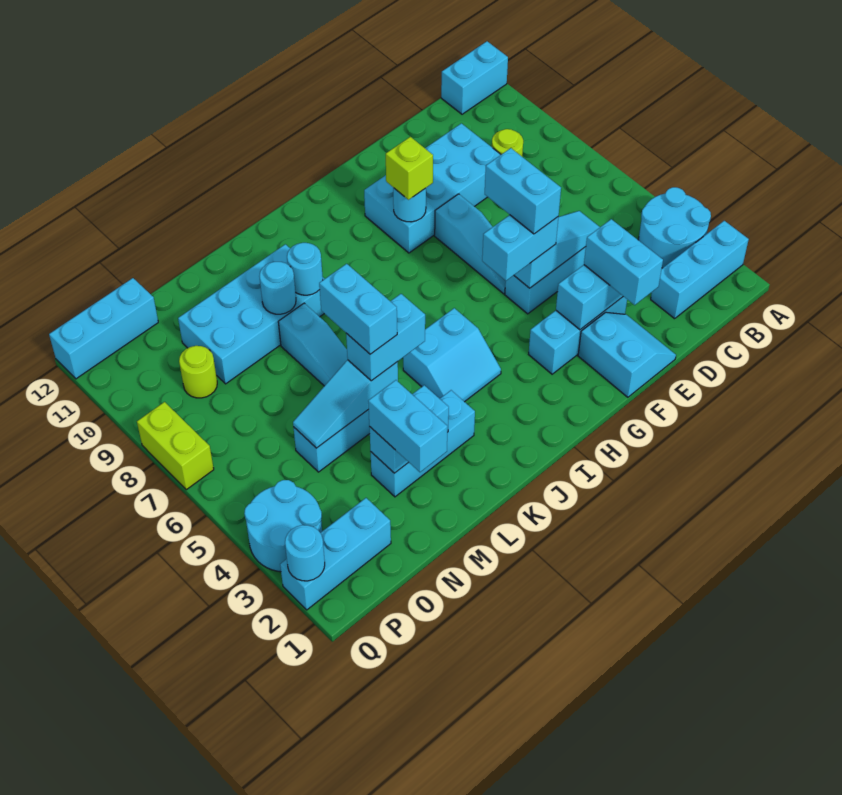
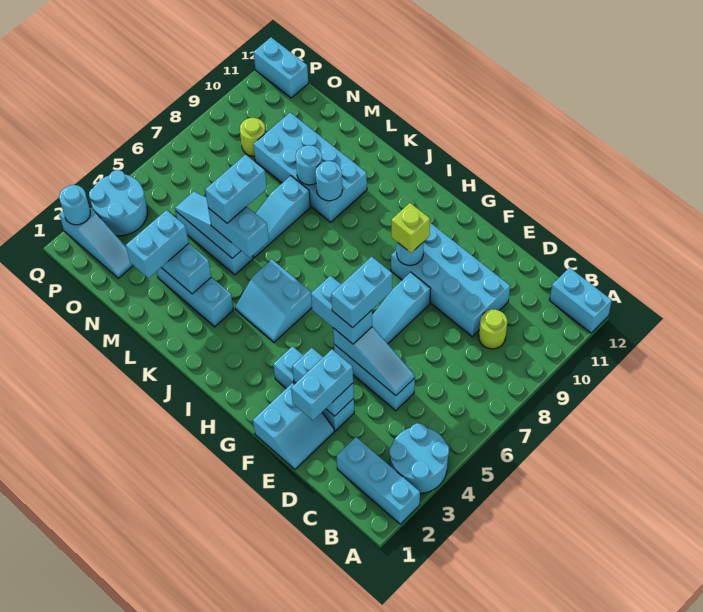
cyan 1x3 brick [280,498,391,610] -> cyan 1x3 slope [59,208,133,278]
cyan 1x3 brick [49,278,158,379] -> cyan 1x2 brick [254,37,308,98]
lime 1x2 brick [137,402,214,490] -> none

